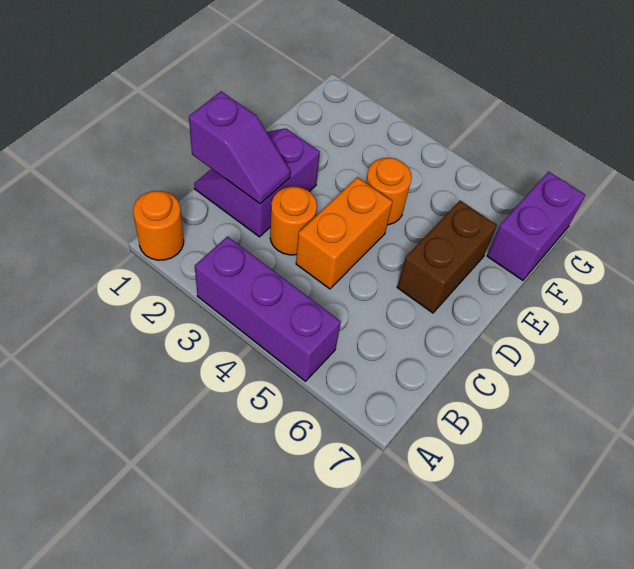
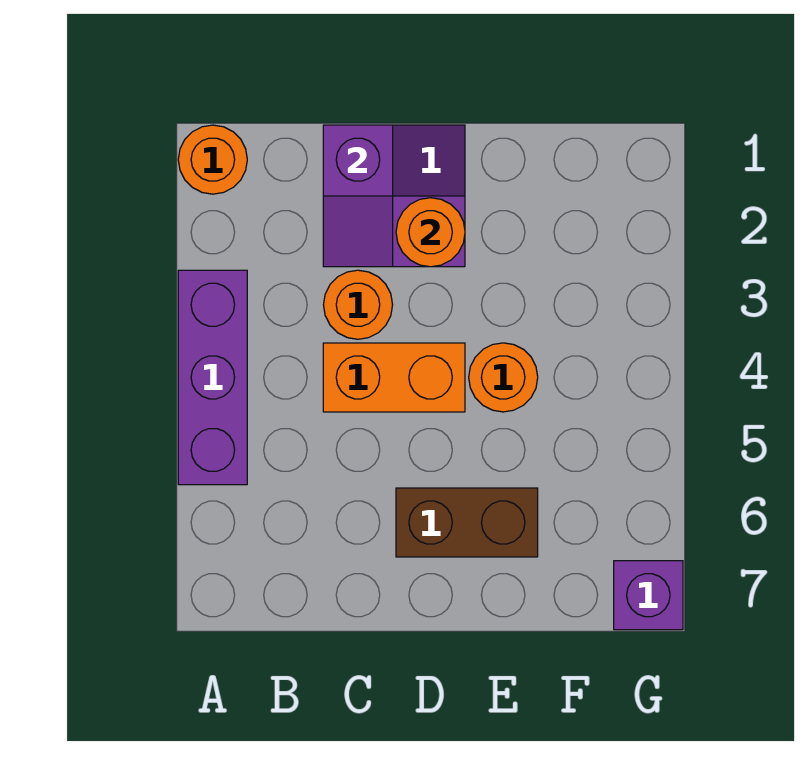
none -> orange 1x1 round brick [396,198,465,267]
purple 1x2 brick [487,172,585,280] -> purple 1x1 brick [614,561,683,630]

